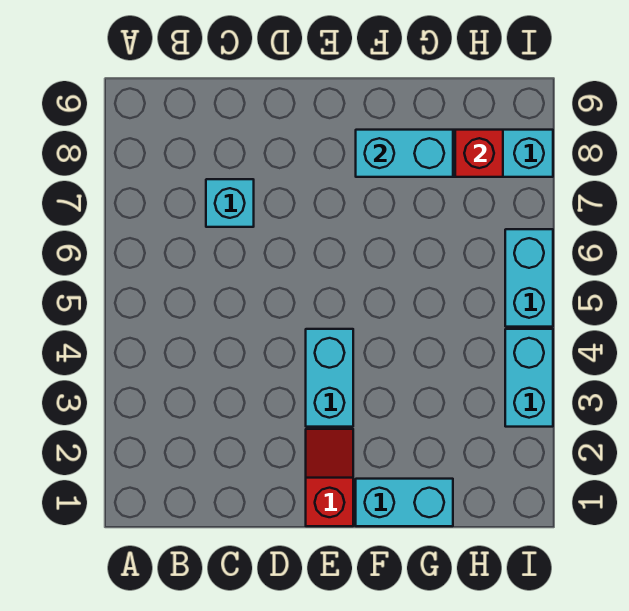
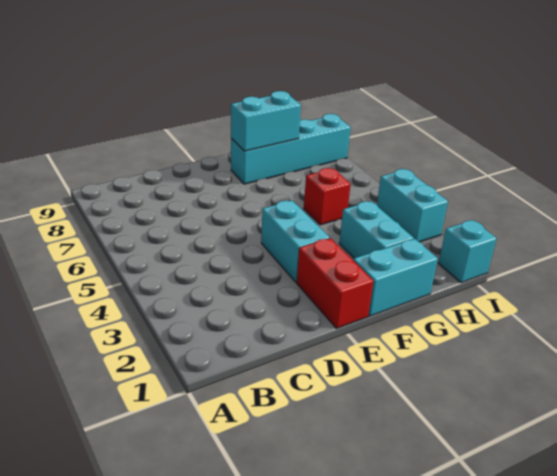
cyan 1x1 brick [206,179,254,227] -> cyan 1x1 brick moved to [439,220,497,283]
red 1x2 slope [306,429,353,526] -> red 1x2 brick [297,238,373,328]
red 1x1 brick [455,130,503,177] -> red 1x1 brick moved to [304,168,351,225]
cyan 1x2 brick [505,229,553,327] -> cyan 1x2 brick moved to [339,201,414,258]

